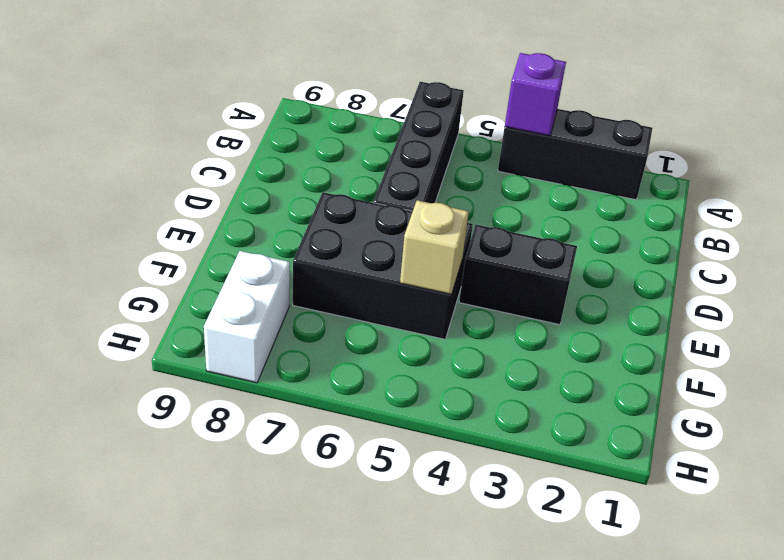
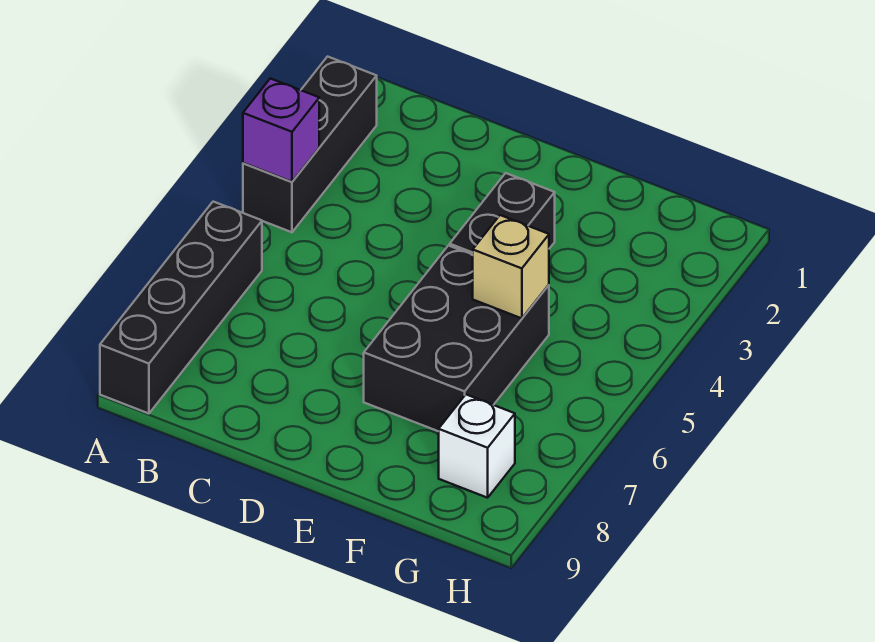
black 1x4 brick [373,82,464,211] -> black 1x4 brick turned to [100,202,262,414]
white 1x2 brick [204,251,290,383] -> white 1x1 brick [439,395,515,498]

